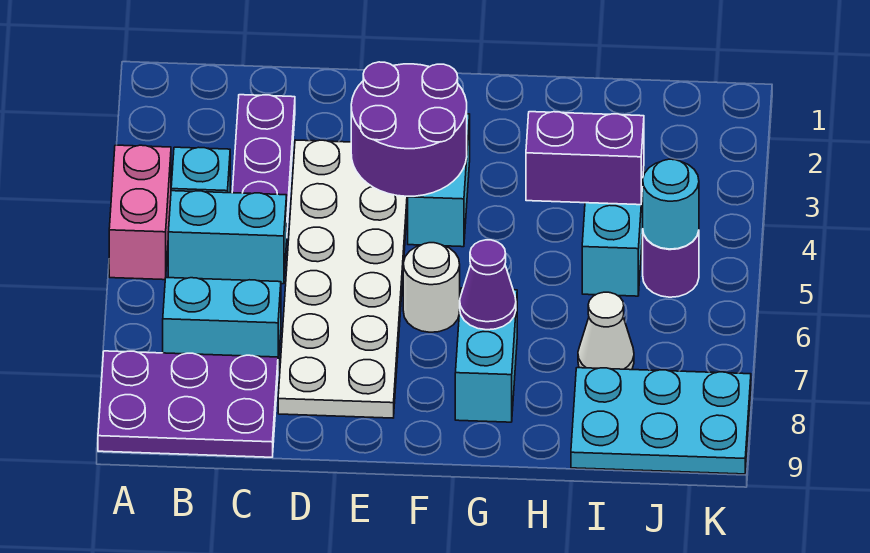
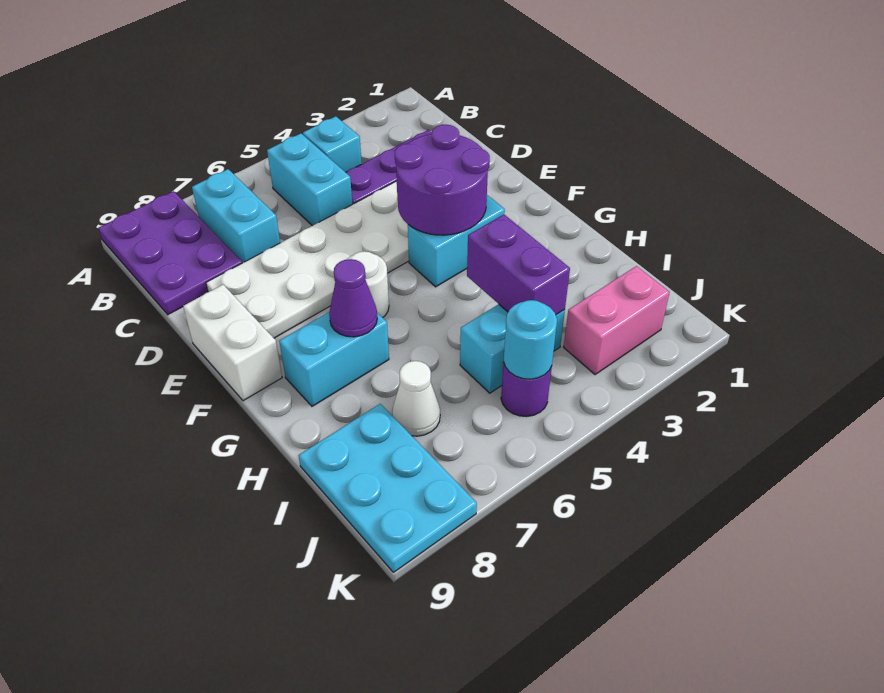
pink 1x2 brick [109,145,171,280] -> pink 1x2 brick moved to [564,266,670,375]
none -> white 1x2 brick [183,285,282,401]

